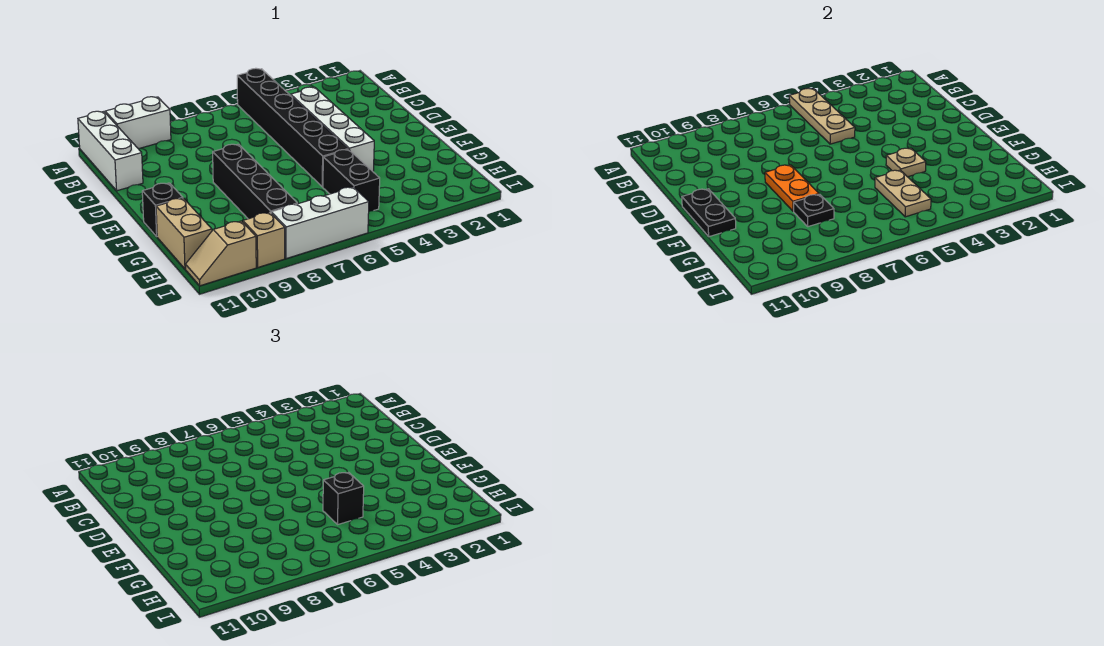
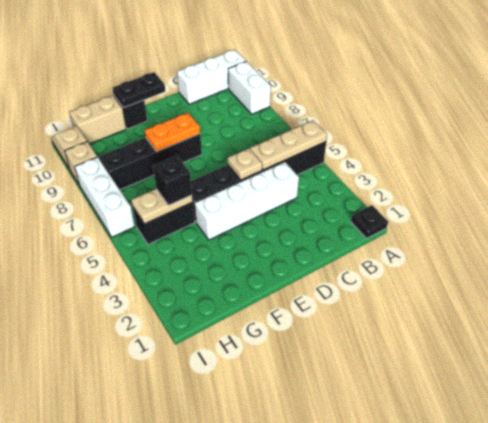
tan 1x1 plate [886,148,926,177] -> tan 1x1 plate moved to [228,148,262,180]
black 1x1 plate [794,194,834,227] -> black 1x1 plate moved to [351,205,388,238]

